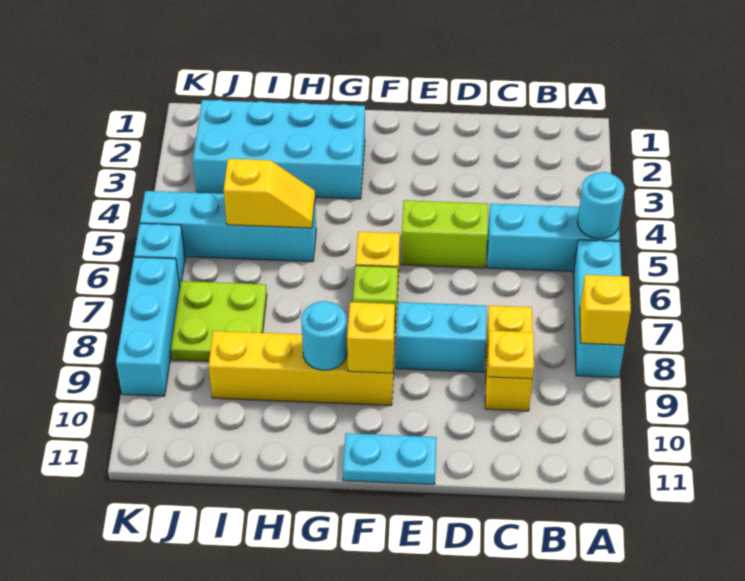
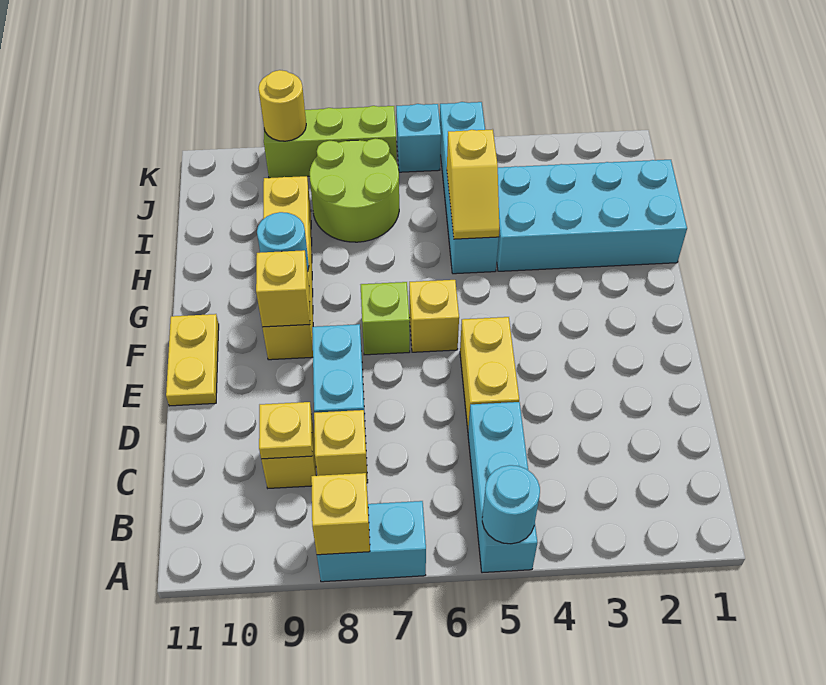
cyan 1x3 brick [573,240,625,378] -> cyan 1x2 brick [317,501,426,582]
lime 1x2 brick [401,200,488,268] -> yellow 1x2 brick [460,317,519,430]
cyan 1x2 plate [343,433,437,484] -> yellow 1x2 plate [166,314,219,406]
cyan 2x4 brick [193,100,365,199] -> cyan 2x4 brick turned to [497,160,687,271]
lime 2x2 plate [171,281,267,361] -> lime 2x2 round brick [310,138,399,242]
cyan 1x3 brick [116,257,180,396] -> lime 1x3 brick [264,106,397,178]
none -> yellow 1x1 round brick [259,70,306,141]

